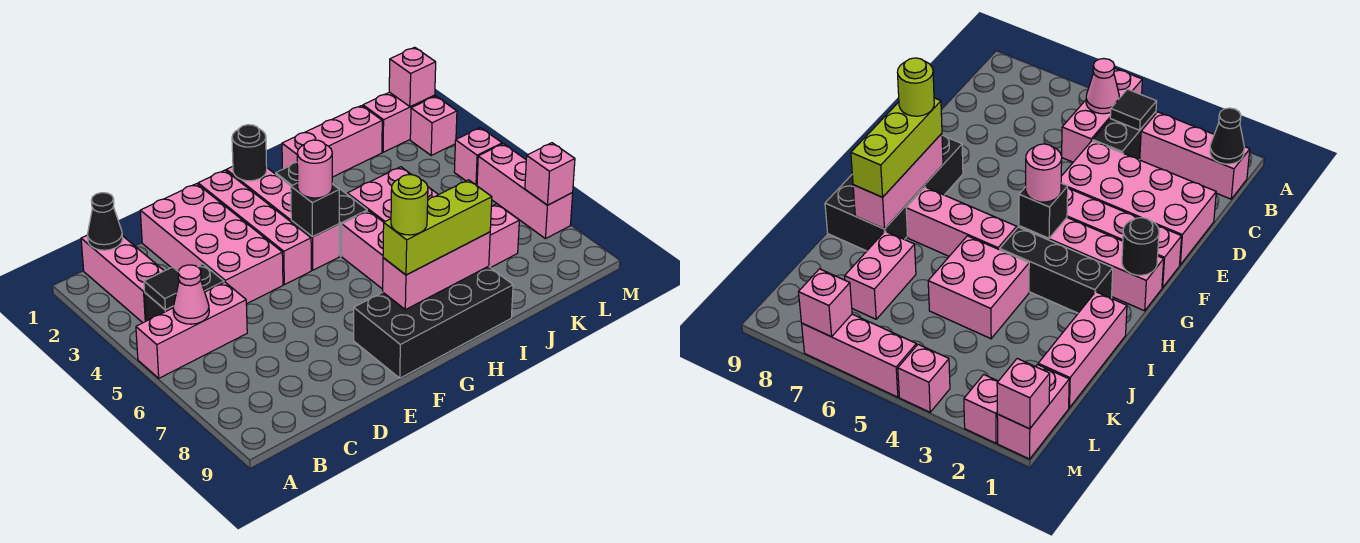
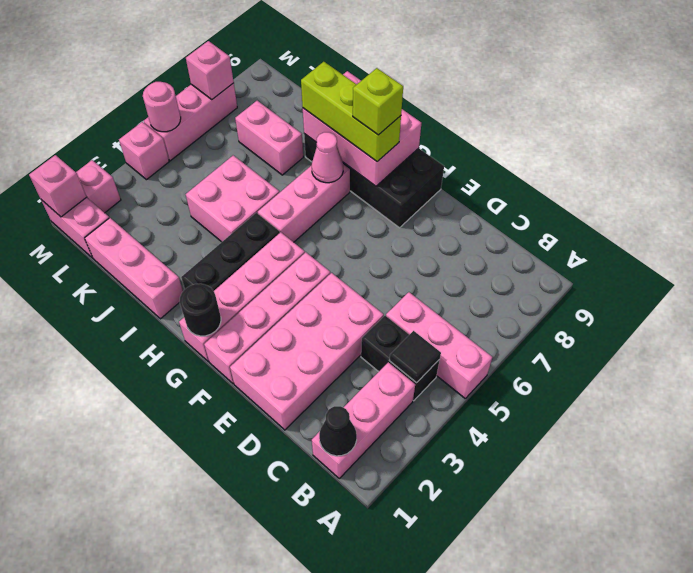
pink 1x1 cone [173,265,209,324] -> pink 1x1 cone moved to [312,132,343,183]
black 1x1 brick [291,183,339,237] -> none
pink 1x1 round brick [297,140,332,198] -> pink 1x1 round brick moved to [143,82,181,132]
pink 1x3 brick [383,232,490,310] -> pink 2x3 brick [303,71,421,186]
lime 1x1 round brick [391,175,428,235] -> lime 1x1 brick [353,68,403,135]

